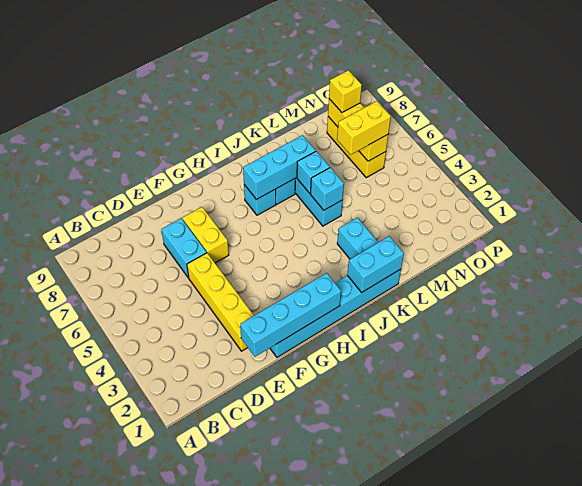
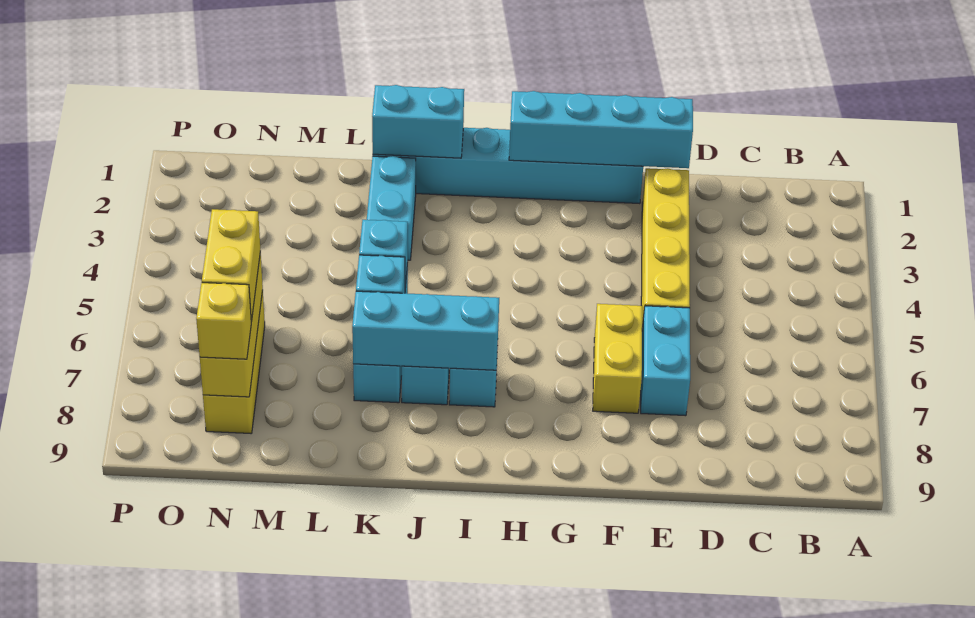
yellow 1x2 brick [337,101,391,155] -> yellow 1x2 brick turned to [202,209,260,321]

